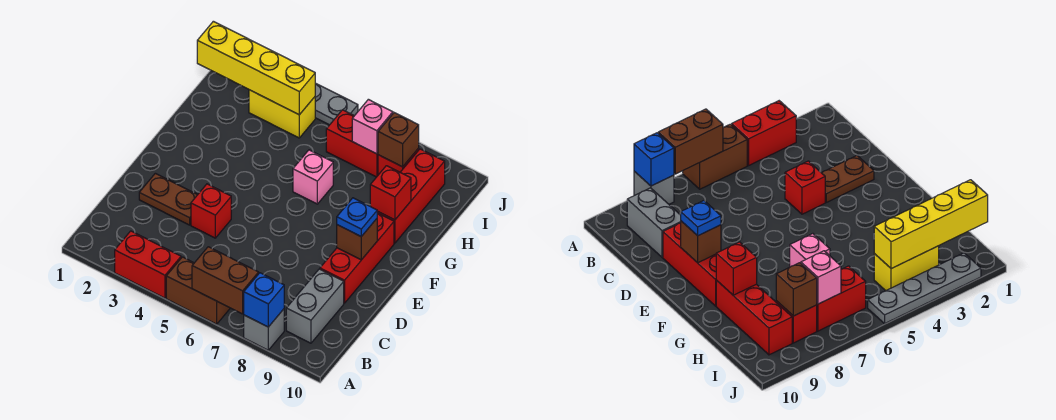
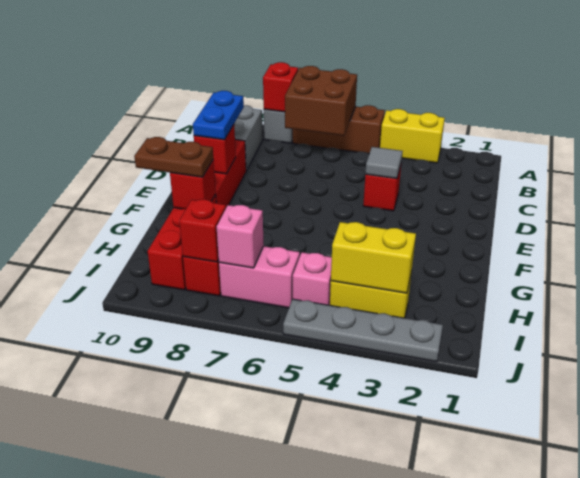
red 1x2 brick [115,231,181,298] -> yellow 1x2 brick [380,109,445,163]
brown 1x2 brick [166,257,230,324] -> brown 1x3 brick [293,105,385,154]
brown 1x2 brick [192,247,259,314] -> brown 2x2 brick [285,66,357,136]
blue 1x1 brick [244,273,284,327] -> red 1x1 brick [263,62,298,112]
brown 1x2 plate [139,173,197,225] -> brown 1x2 plate moved to [134,137,213,177]
none -> grey 1x1 tile [365,147,403,179]
brown 1x1 brick [337,219,377,260] -> red 1x1 brick [194,125,236,174]
blue 1x1 plate [337,198,377,237] -> blue 1x2 plate [193,91,244,140]
pink 1x1 brick [293,150,333,204] -> pink 1x1 brick moved to [293,252,332,305]
yellow 1x4 brick [197,21,315,115] -> yellow 1x2 brick [331,222,416,293]
red 1x2 brick [326,110,378,177] -> pink 1x2 brick [219,246,300,308]
brown 1x1 brick [378,113,419,167] -> red 1x1 brick [179,199,226,262]

